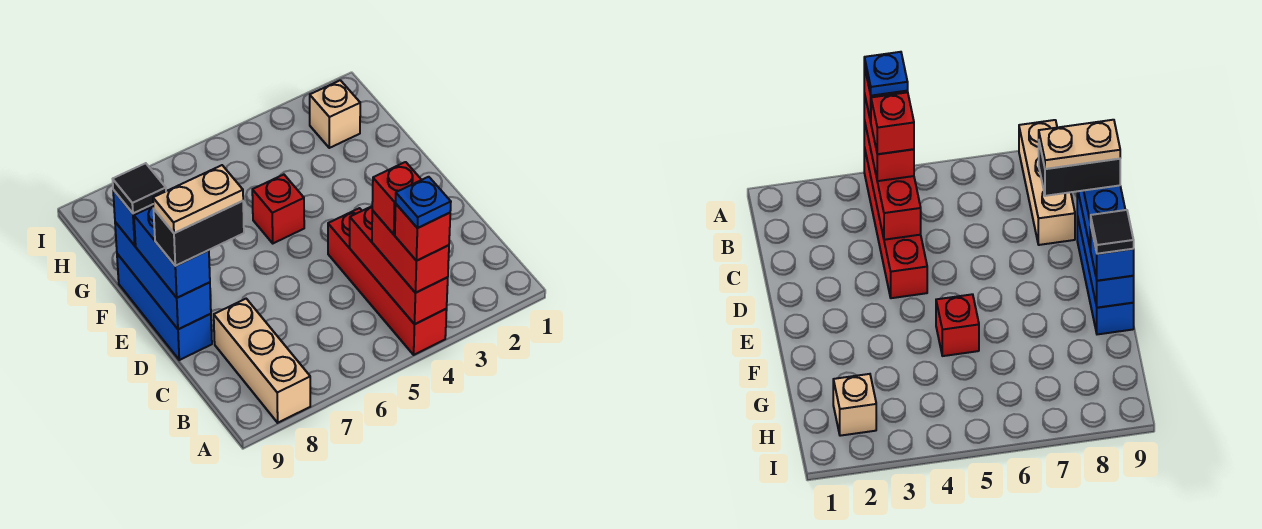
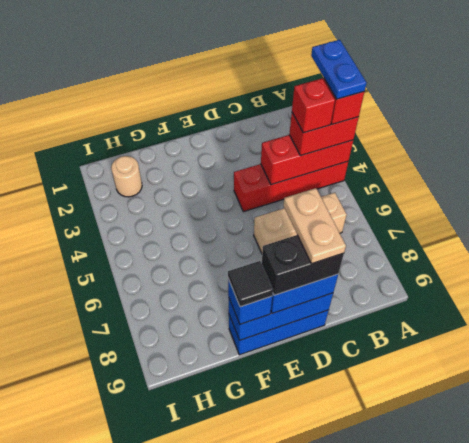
blue 1x1 plate [396,177,451,228] -> blue 1x2 plate [311,40,366,99]
tan 1x3 brick [214,299,310,423] -> tan 1x3 brick moved to [254,193,347,253]
black 1x2 brick [154,201,244,266] -> black 1x2 brick turned to [262,235,344,295]
red 1x1 brick [252,175,304,243] -> none
tan 1x1 brick [310,80,360,148] -> tan 1x1 round brick [111,156,142,197]

